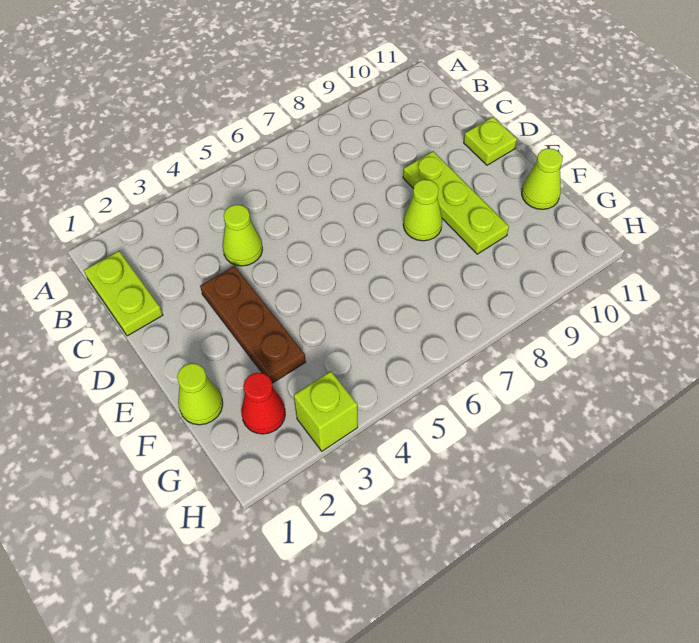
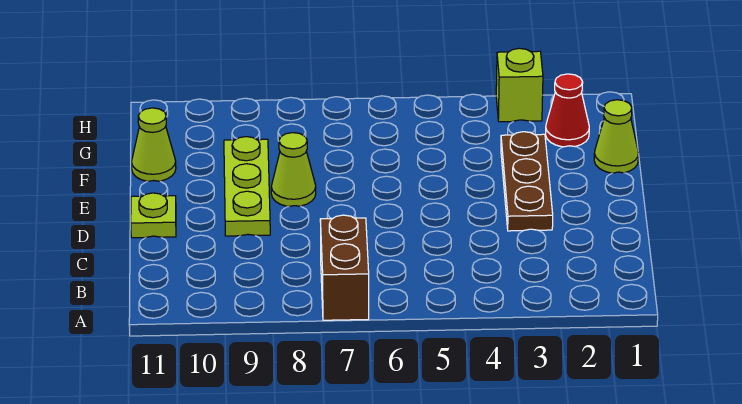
none -> brown 1x2 brick [320,215,369,320]
lime 1x2 plate [84,251,163,336] -> none
lime 1x1 cone [223,205,262,266] -> none

